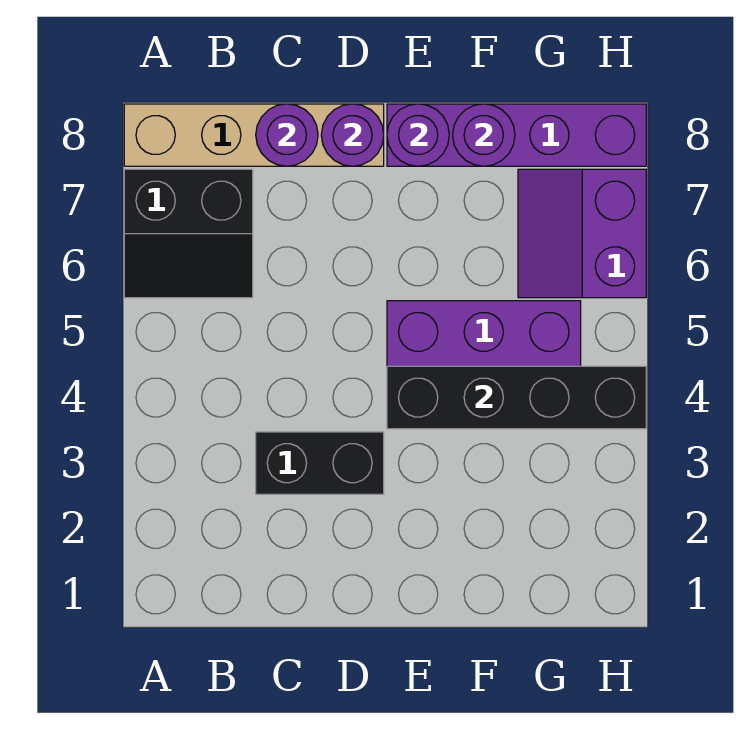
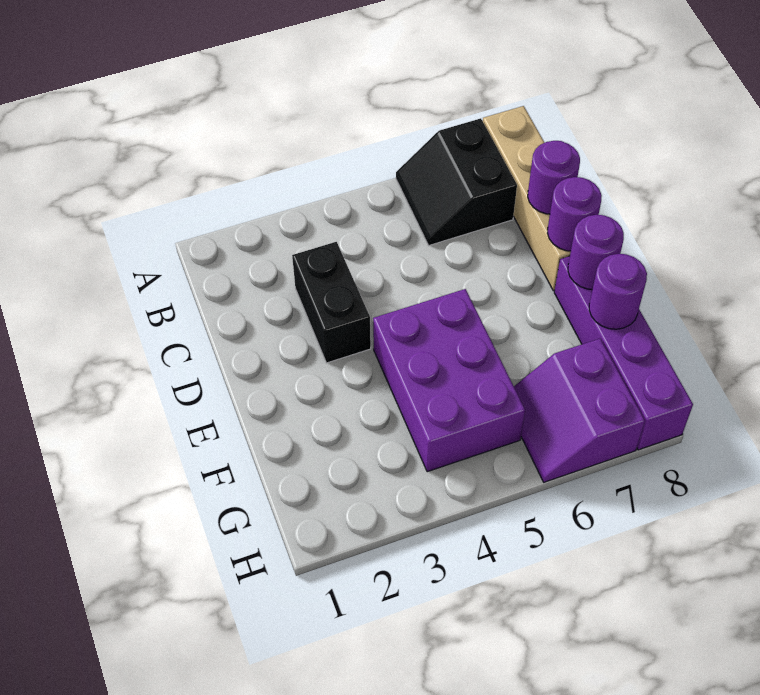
black 1x4 brick [387,366,646,429] -> none
purple 2x2 slope [518,169,646,298] -> purple 2x2 slope turned to [514,339,645,482]

